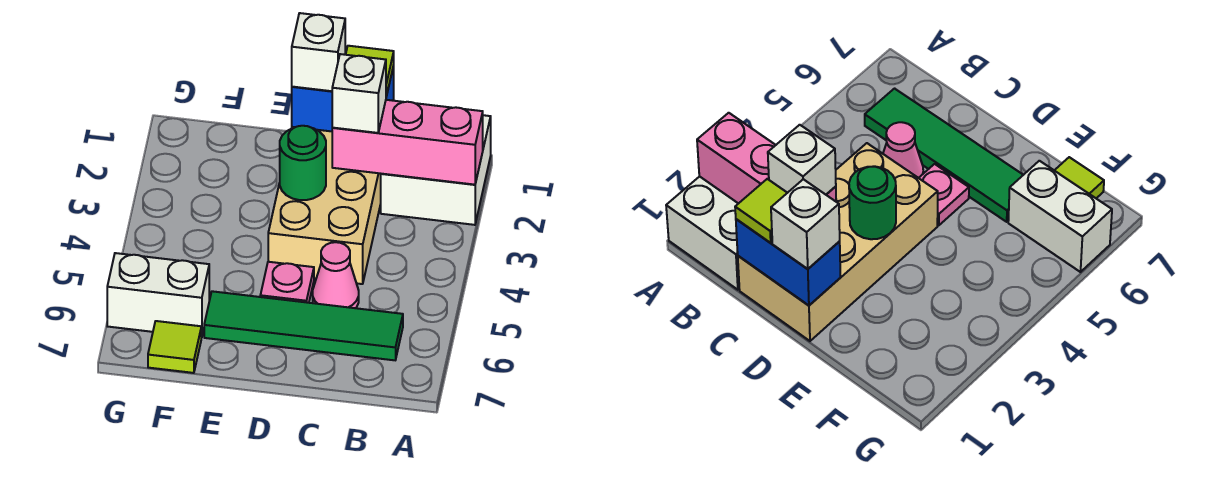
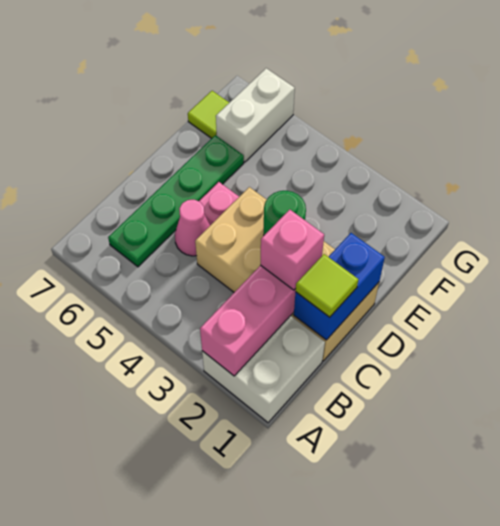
green 1x4 tile [204,291,403,360] -> green 1x4 plate [108,135,244,267]
white 1x1 brick [332,54,386,133] -> pink 1x1 brick [261,210,324,290]
white 1x1 brick [292,13,345,91] -> none

